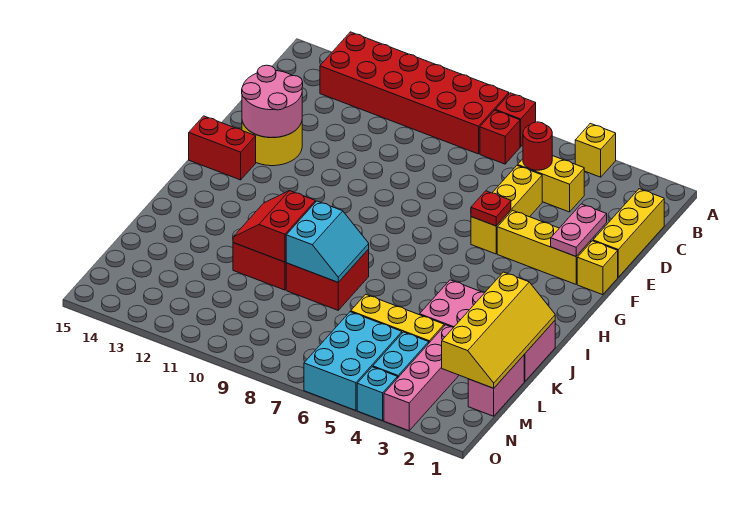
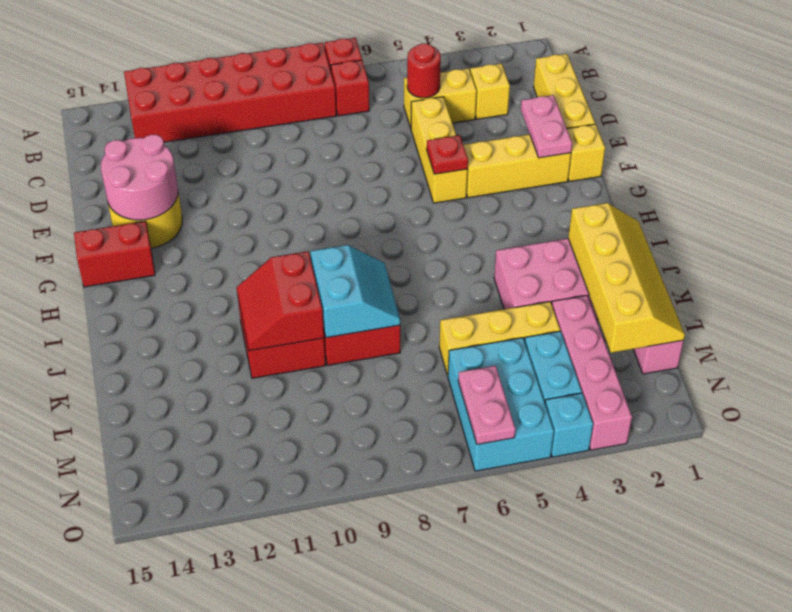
yellow 1x1 brick [575,123,616,177] -> yellow 1x1 brick moved to [470,64,510,119]
none -> pink 1x2 plate [458,366,515,444]

